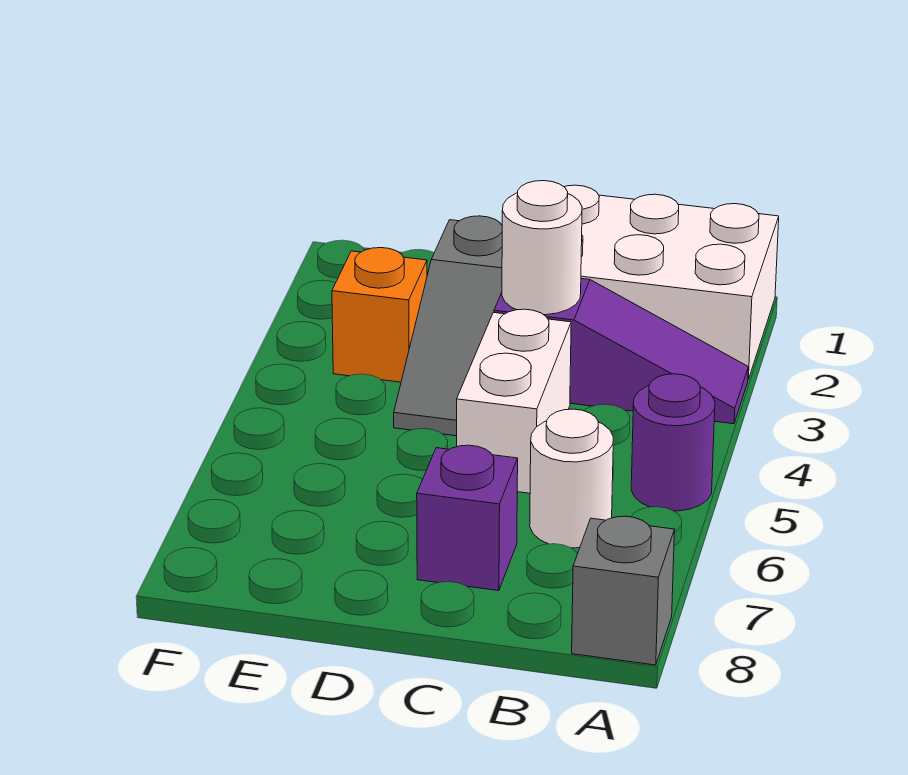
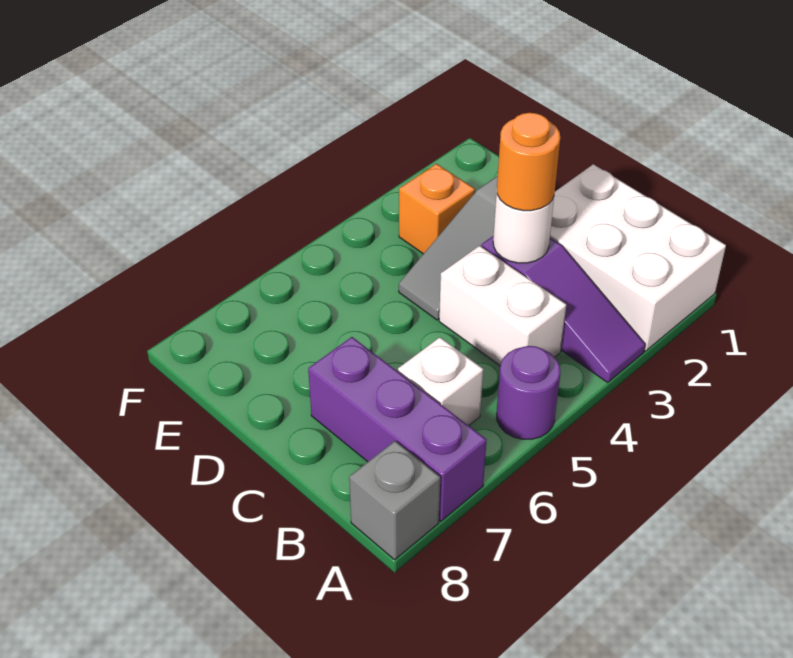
white 1x1 round brick [530,409,613,548] -> white 1x1 brick [398,337,483,426]
none -> orange 1x1 round brick [497,113,560,211]
white 1x2 brick [457,309,571,493] -> white 1x2 brick turned to [439,246,566,365]
purple 1x1 brick [417,445,518,591] -> purple 1x3 brick [308,337,486,521]

